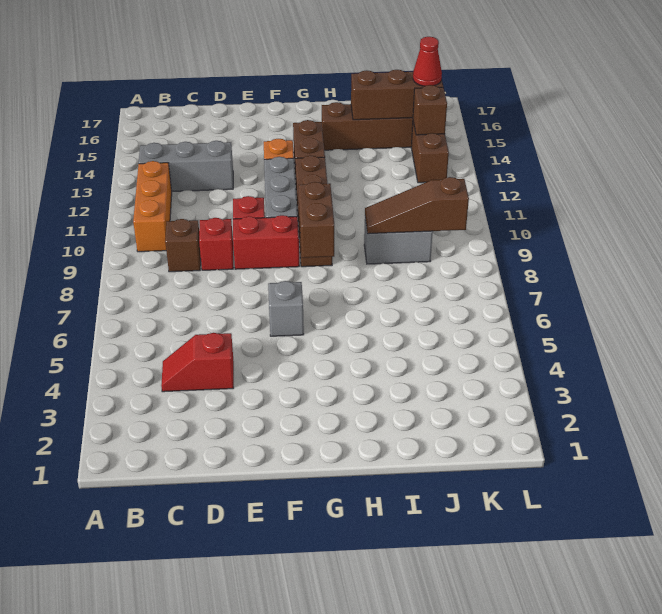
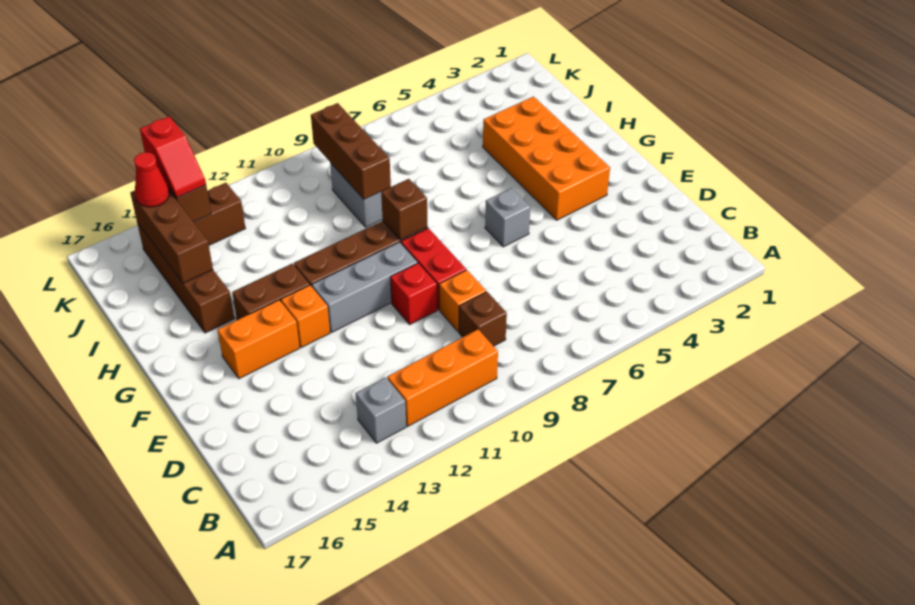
grey 1x3 brick [139,141,233,191] -> grey 1x1 brick [356,377,406,443]
red 1x2 slope [161,333,234,392] -> red 1x2 slope moved to [140,116,206,198]
red 1x1 brick [199,218,233,270] -> orange 1x1 brick [439,270,486,332]
none -> orange 2x4 brick [483,97,610,220]
none -> orange 1x2 brick [218,300,300,379]
brown 1x2 brick [298,182,334,258] -> brown 1x1 brick [381,179,428,240]
brown 1x3 slope [365,177,469,234] -> brown 1x3 brick [311,103,391,199]

